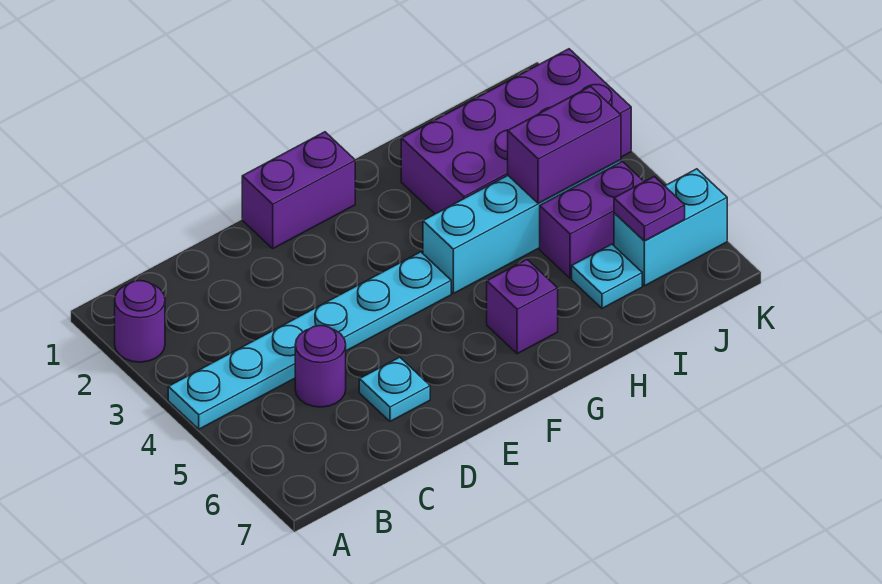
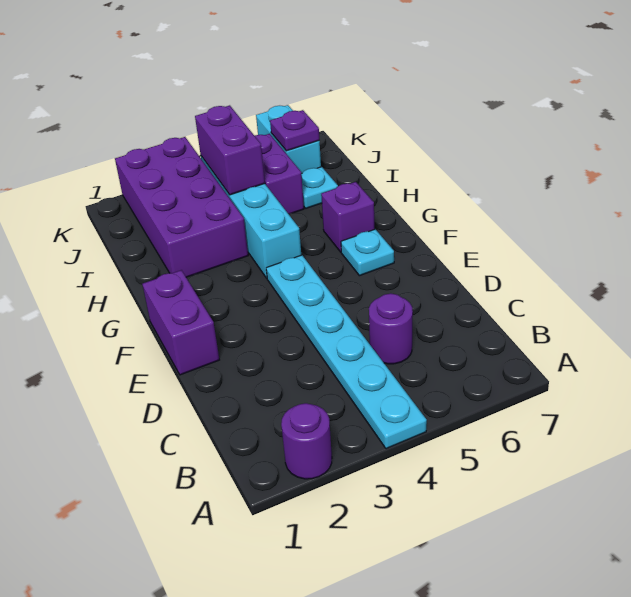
cyan 1x1 plate [359,357,430,421] -> cyan 1x1 plate moved to [341,229,394,276]

